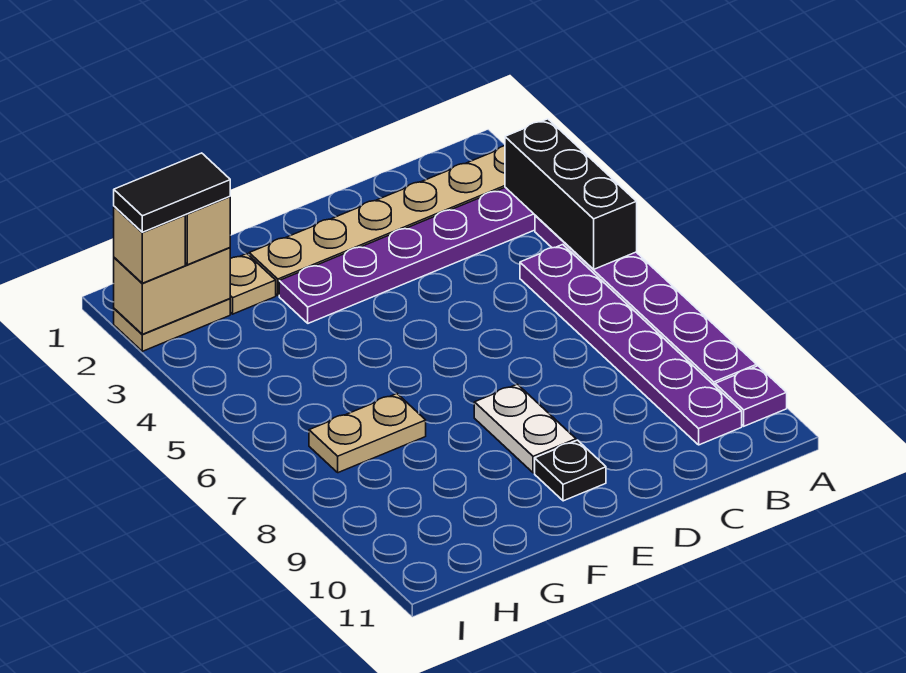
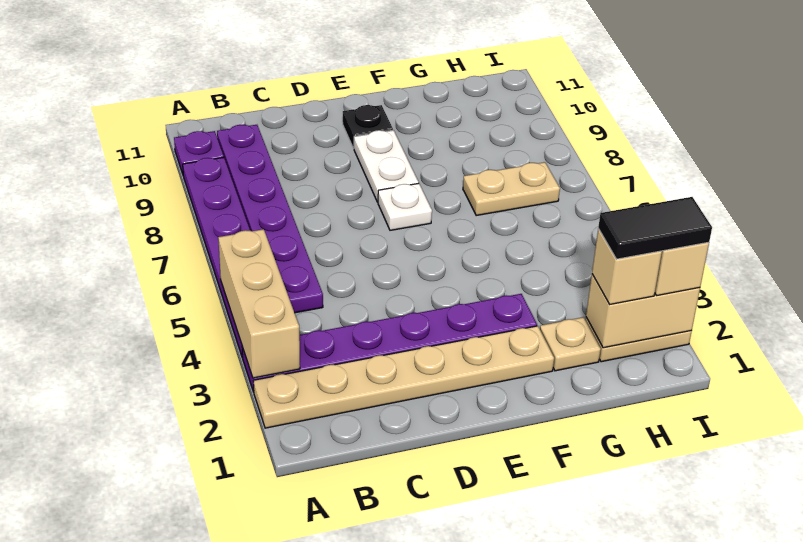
black 1x3 brick [505,119,637,270] -> tan 1x3 brick [218,229,300,378]
none -> white 1x1 plate [378,183,432,230]

